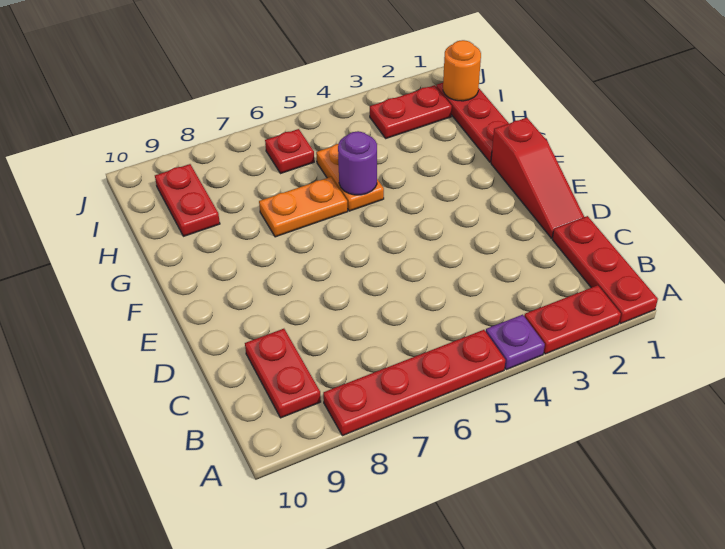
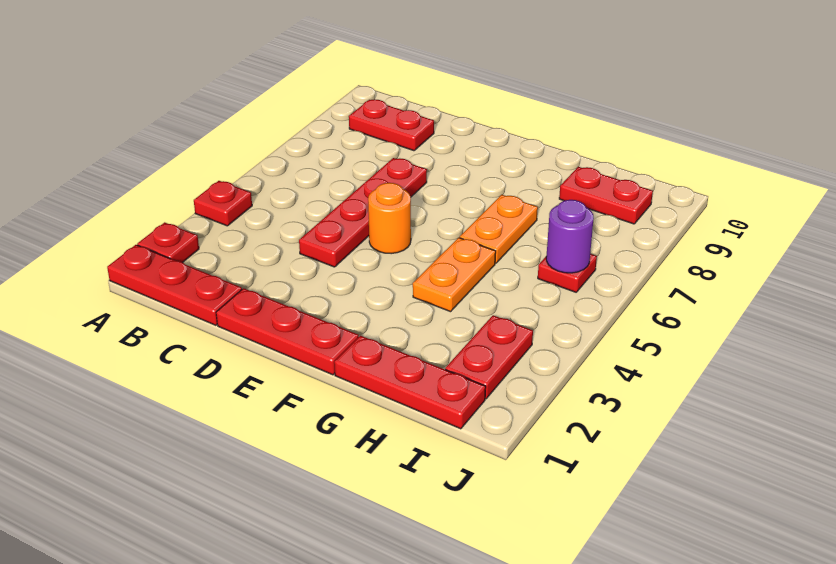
red 1x2 plate [524,285,621,354] -> red 1x1 plate [137,222,199,263]
purple 1x1 plate [486,315,545,370] -> red 1x1 plate [194,181,252,226]
red 1x4 plate [323,330,505,436] -> red 1x4 plate moved to [299,158,427,267]
red 1x3 slope [491,118,584,238] -> red 1x3 plate [216,288,359,375]
orange 1x2 plate [316,144,384,211] -> orange 1x2 plate turned to [413,238,496,312]
purple 1x1 round brick [338,131,377,195] -> purple 1x1 round brick moved to [546,200,594,273]
orange 1x1 round brick [443,40,481,101] -> orange 1x1 round brick moved to [368,183,411,254]

